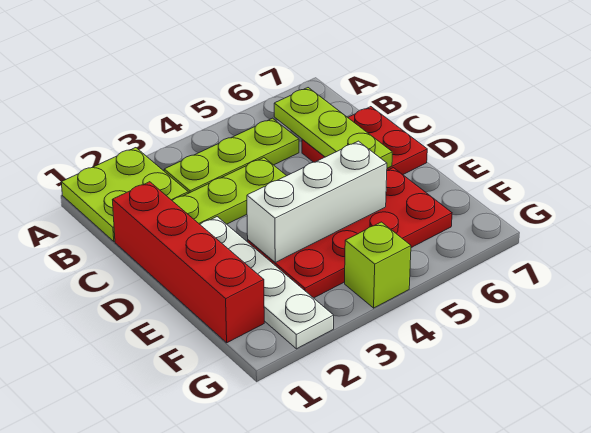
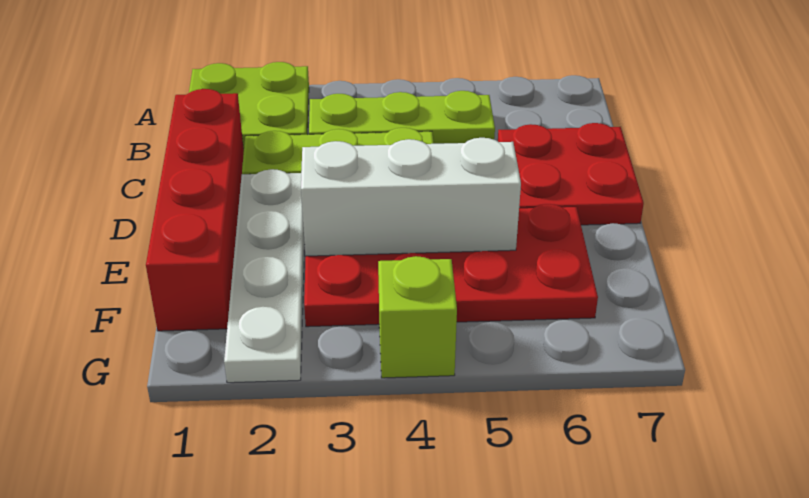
lime 1x3 plate [274,88,392,168] -> none

